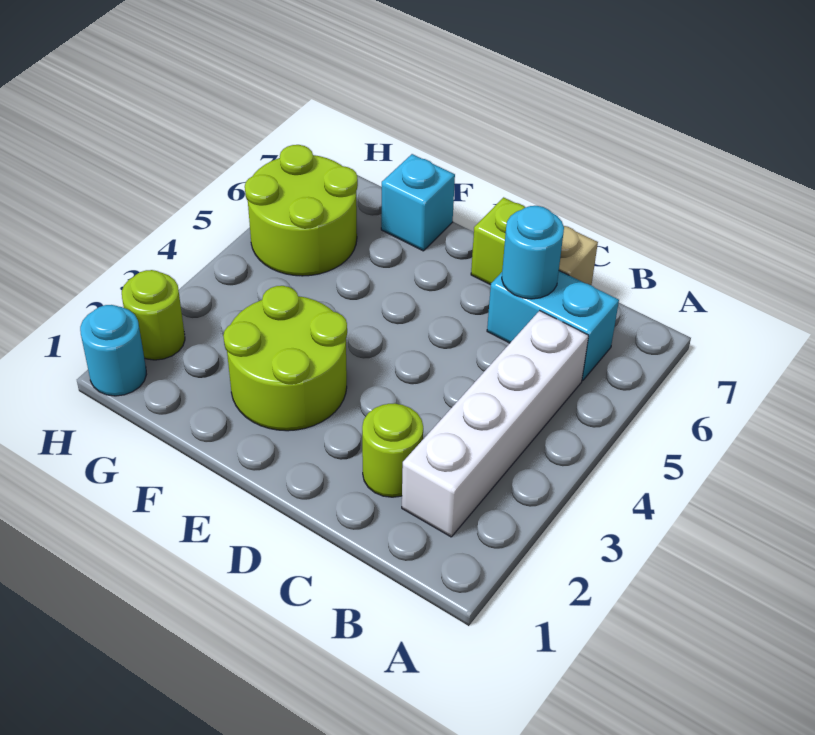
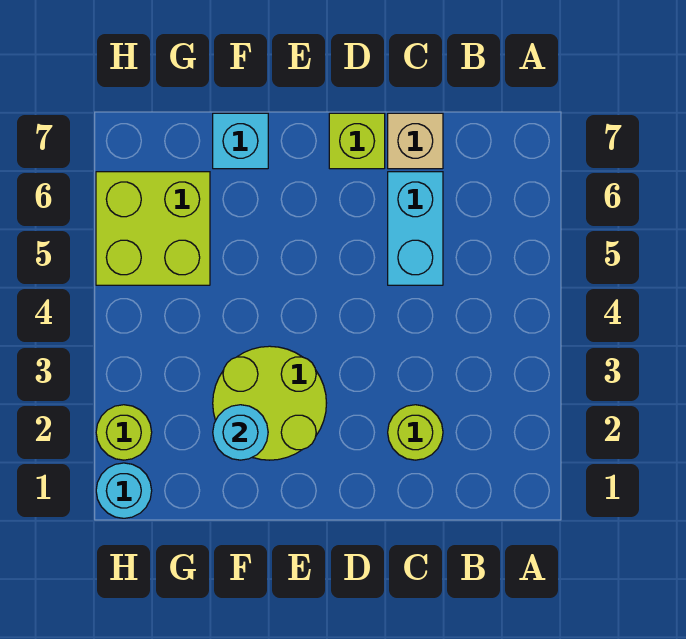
white 1x4 brick [402,311,589,537] -> none
cyan 1x2 brick [487,271,619,381] -> cyan 1x2 brick turned to [388,172,443,285]
cyan 1x1 round brick [502,206,564,299] -> cyan 1x1 round brick moved to [213,405,268,460]
lime 2x2 round brick [245,145,358,276] -> lime 2x2 brick [96,172,210,285]

